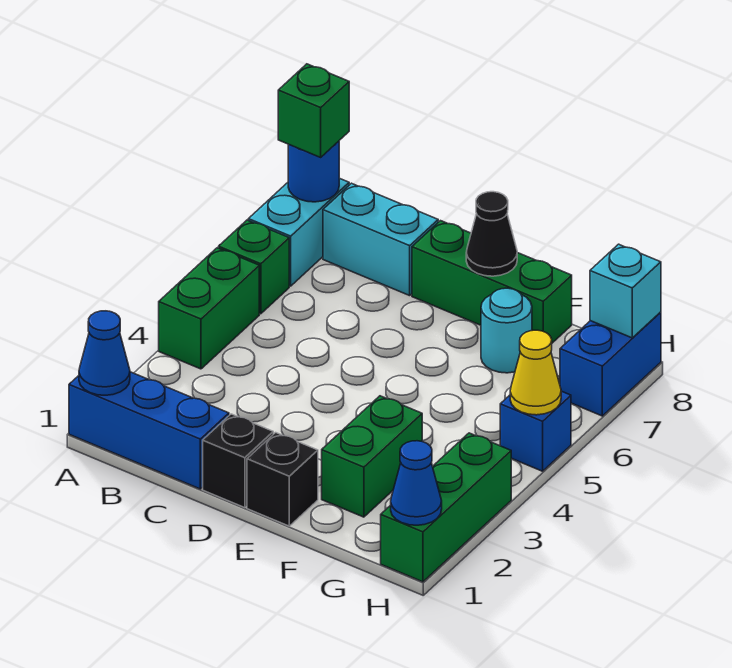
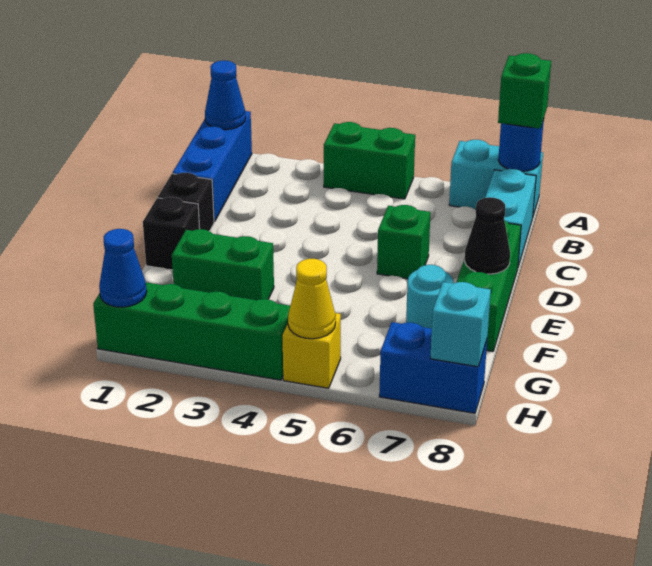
green 1x1 brick [219,220,289,314] -> green 1x1 brick moved to [377,205,431,279]
green 1x3 brick [381,433,511,582] -> green 1x4 brick [93,282,290,380]
blue 1x1 brick [500,391,571,471] -> yellow 1x1 brick [283,313,341,388]

